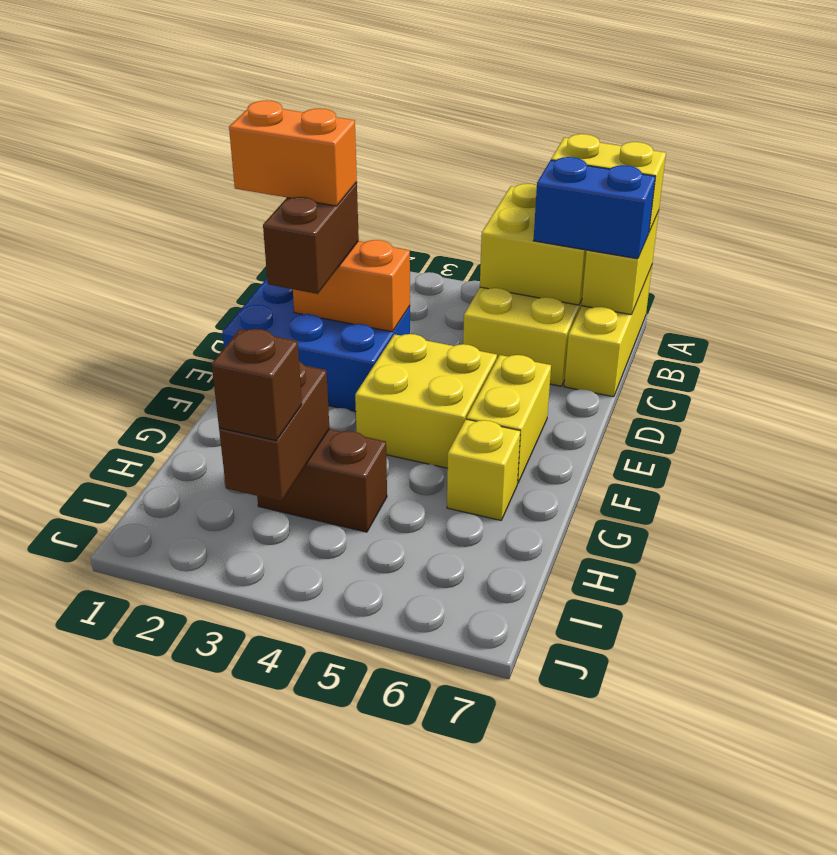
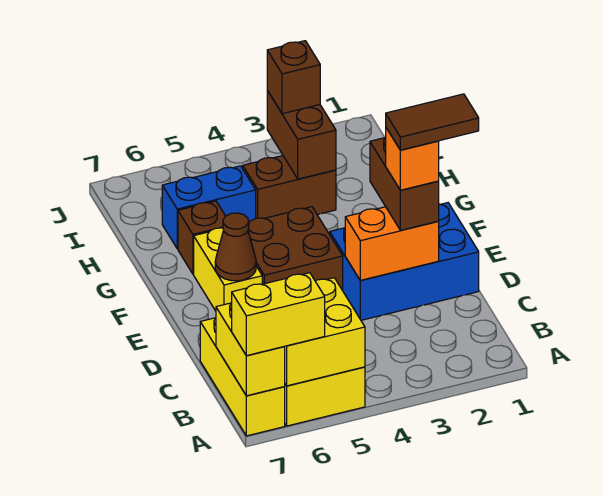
blue 1x2 brick [534,157,655,259] -> blue 1x2 brick moved to [162,166,256,249]
orange 1x2 brick [229,100,357,206] -> orange 1x1 brick [386,128,439,190]
none -> brown 1x2 tile [386,94,479,150]
yellow 2x2 brick [355,334,497,468] -> brown 2x2 brick [248,207,343,290]
none -> brown 1x1 cone [215,213,256,281]
yellow 1x1 brick [447,419,520,520] -> brown 1x1 brick [178,201,225,274]

